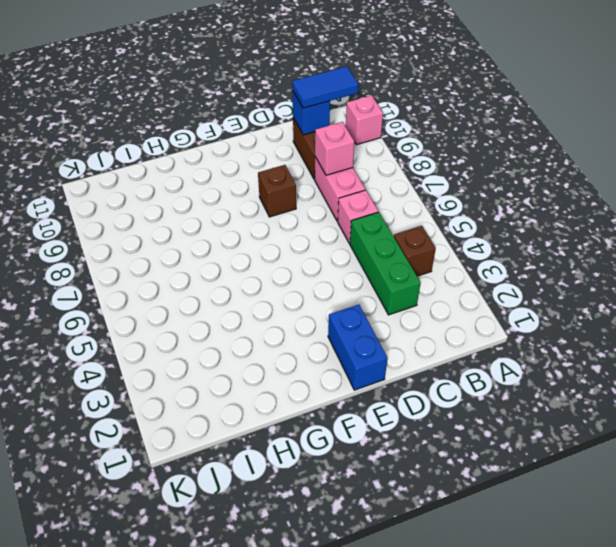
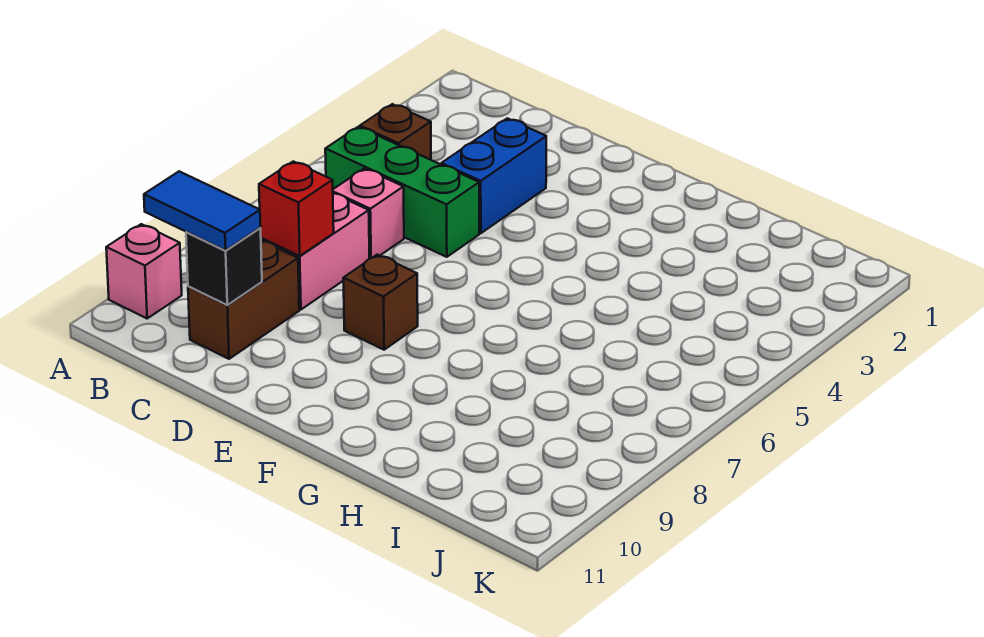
green 1x3 brick [350,212,421,315] -> green 1x3 brick turned to [325,127,479,257]
pink 1x1 brick [315,122,354,175] -> red 1x1 brick [259,162,334,256]
blue 1x1 brick [293,92,330,135] -> black 1x1 brick [186,228,262,305]
blue 1x2 brick [328,305,387,390] -> blue 1x2 brick moved to [441,118,546,233]

